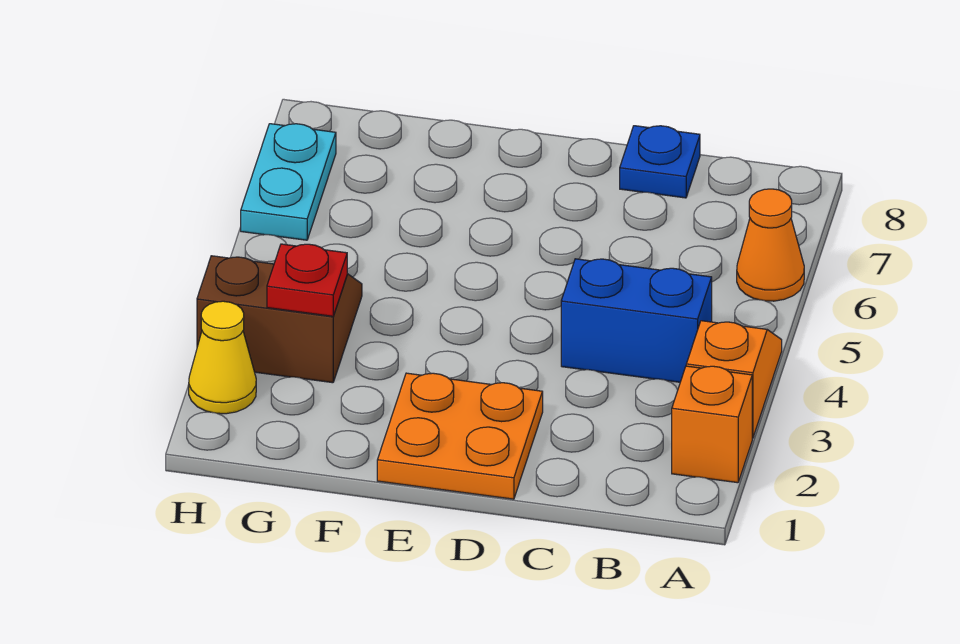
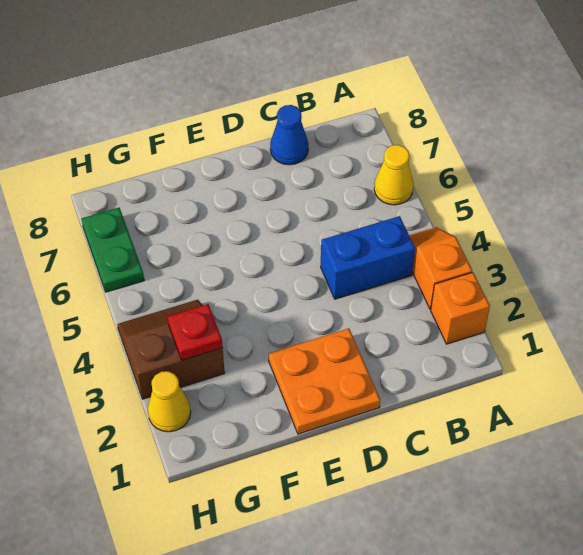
orange 1x1 cone [737,189,804,301] -> yellow 1x1 cone [374,145,413,205]
blue 1x1 plate [620,126,700,198] -> blue 1x1 cone [270,105,308,165]
cyan 1x2 plate [241,124,336,240] -> green 1x2 plate [82,208,144,292]

